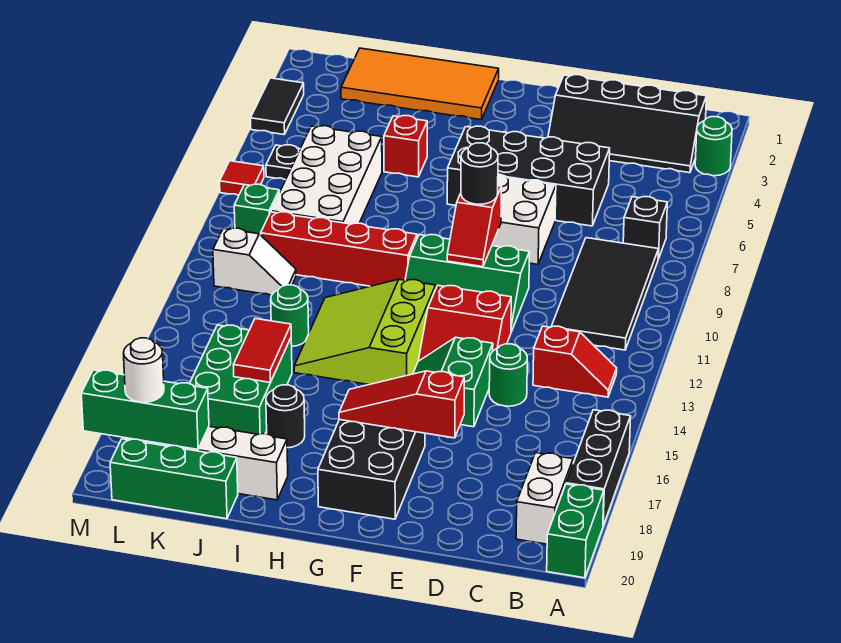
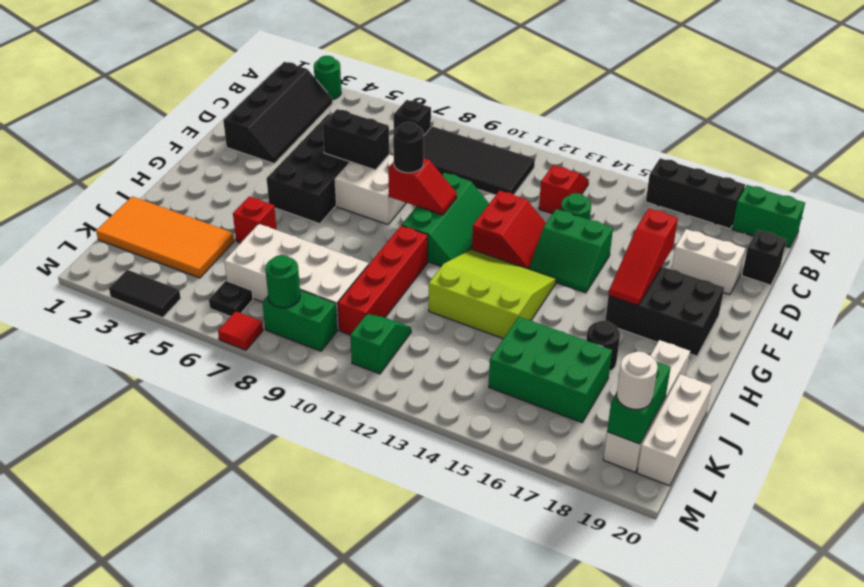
white 1x2 brick [516,453,573,544] -> white 1x2 brick moved to [672,229,746,295]
none -> black 1x1 brick [742,230,787,285]
none -> black 1x2 brick [322,109,389,170]
lime 3x3 slope [294,279,436,385] -> lime 3x3 slope turned to [429,249,556,339]
orange 2x4 tile [341,48,499,120] -> orange 2x4 tile turned to [96,196,234,278]
green 1x1 round brick [271,285,309,346] -> green 1x1 round brick moved to [265,255,300,308]
red 1x2 tile [233,319,291,382] -> none
green 1x3 brick [110,439,238,519] -> white 1x3 brick [637,374,712,486]
white 1x2 slope [213,228,296,295] -> green 1x2 slope [350,314,411,374]
green 1x3 brick [81,370,209,449] -> green 1x2 brick [607,362,671,444]
green 1x1 brick [234,184,279,235] -> green 1x2 brick [262,290,337,351]

